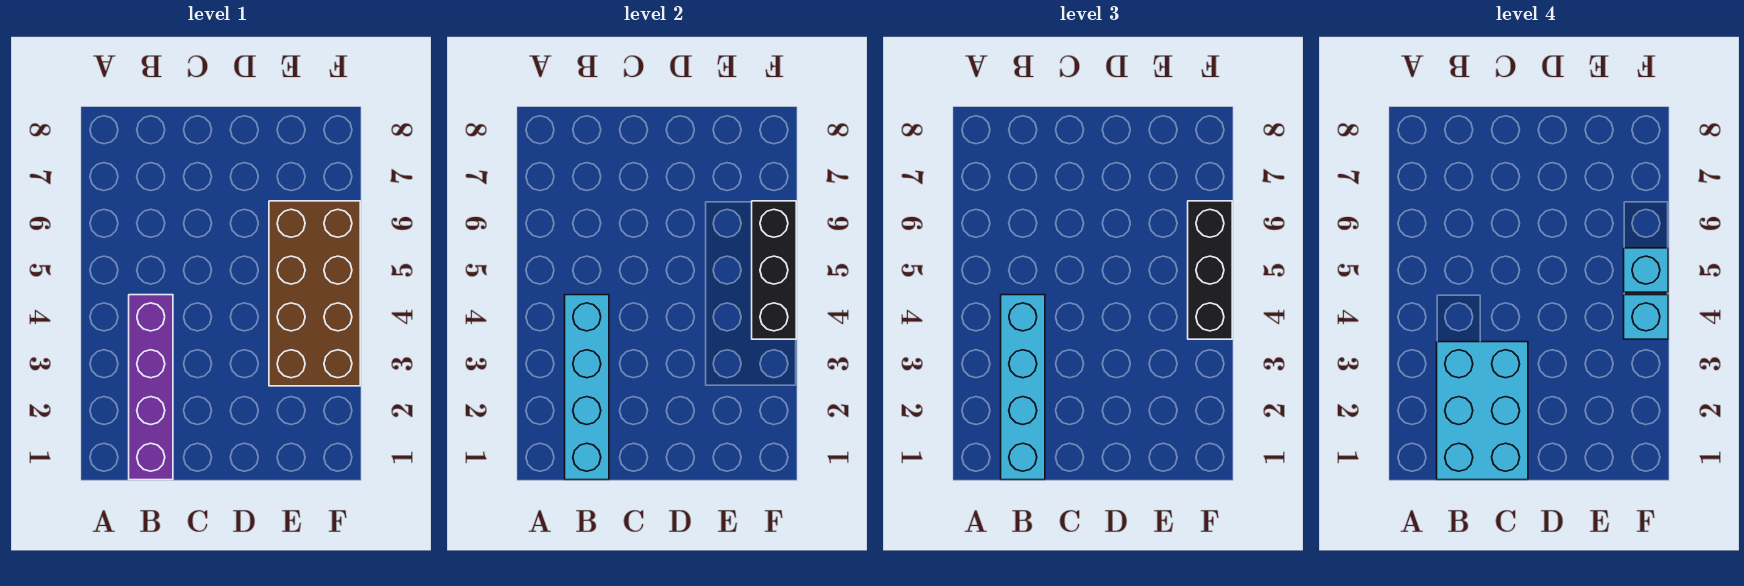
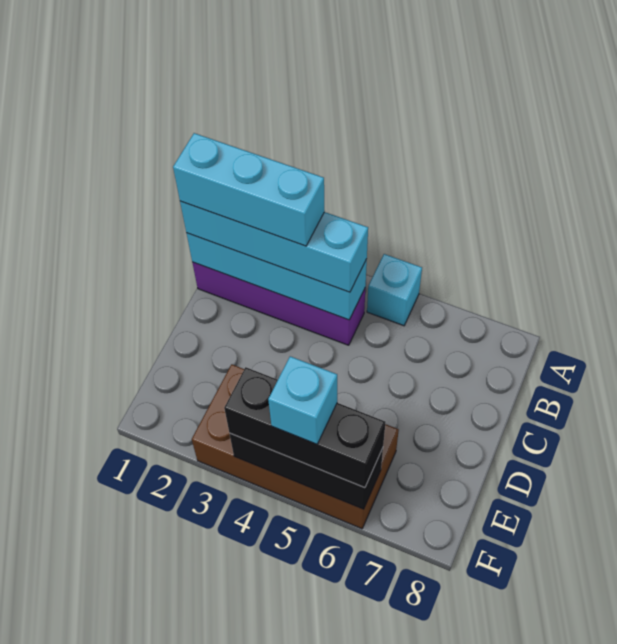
cyan 2x3 brick [1437,342,1528,480] -> cyan 1x3 brick [173,133,325,246]
cyan 1x1 brick [1624,295,1668,339] -> cyan 1x1 brick moved to [367,254,422,326]

